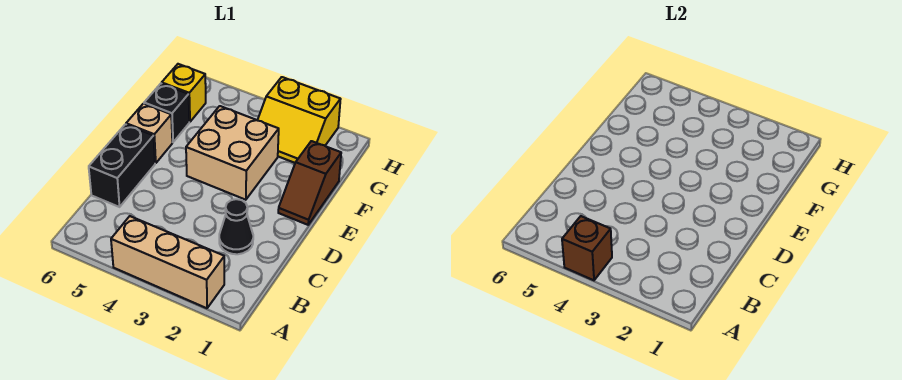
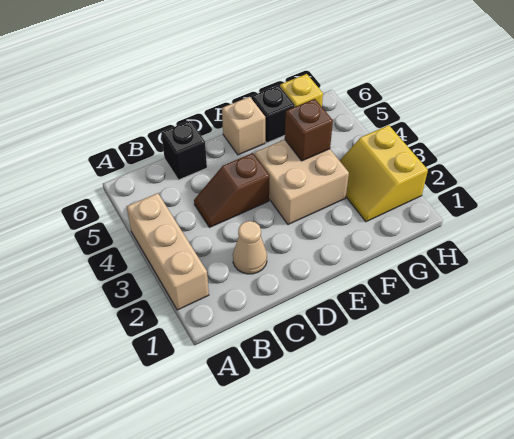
brown 1x1 brick [562,216,612,280] -> brown 1x1 brick moved to [285,99,333,161]
black 1x1 cone [219,199,253,254] -> tan 1x1 cone [233,221,267,274]
black 1x2 brick [89,124,155,207] -> black 1x1 brick [161,121,207,180]
brown 1x2 slope [278,141,341,225] -> brown 1x2 slope moved to [194,153,269,228]

